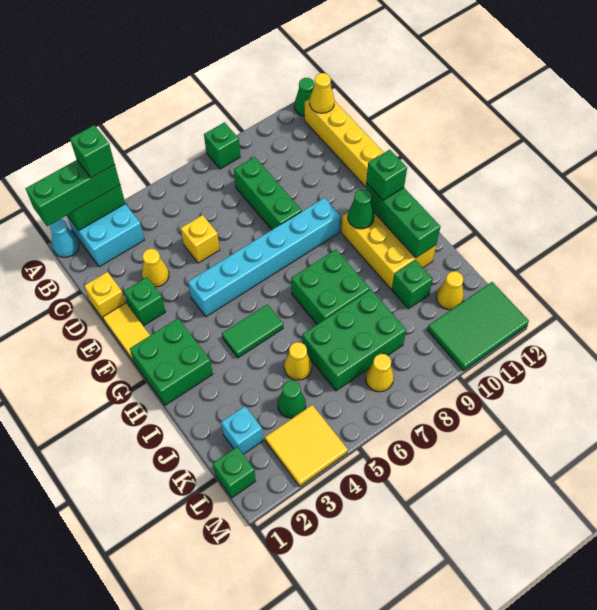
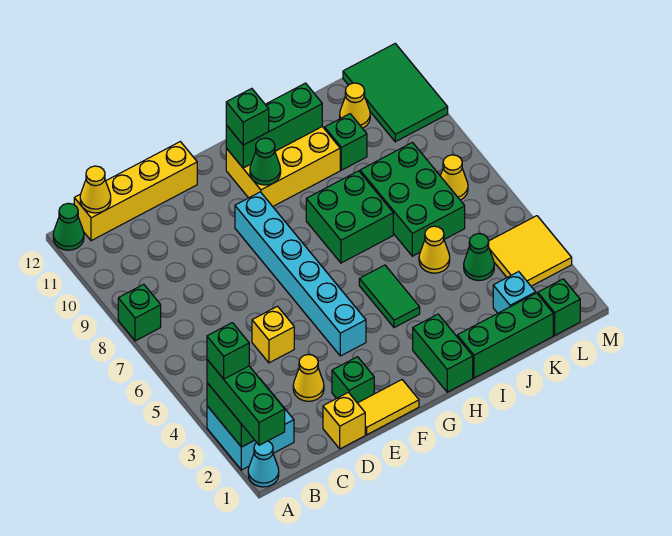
green 1x3 brick [234,157,302,230] -> green 1x3 brick moved to [457,293,553,378]
green 2x2 brick [130,318,213,405] -> green 1x2 brick [413,314,473,392]

